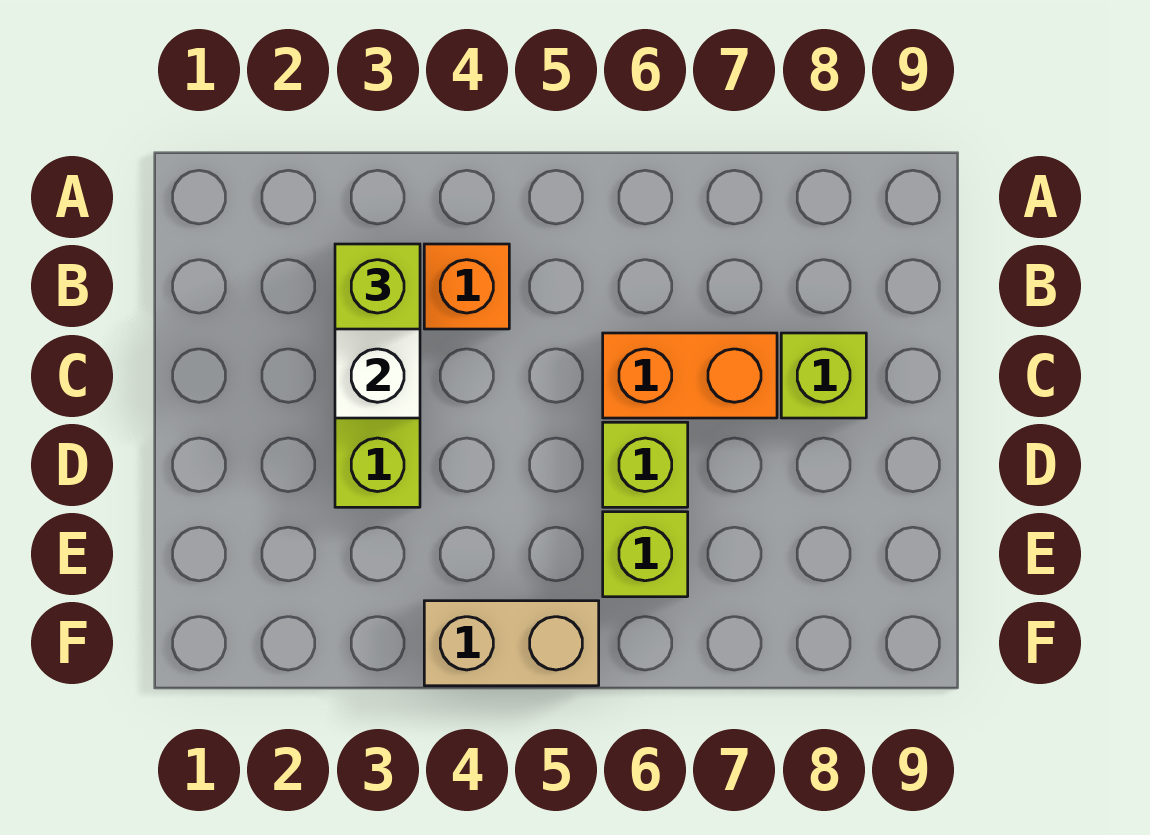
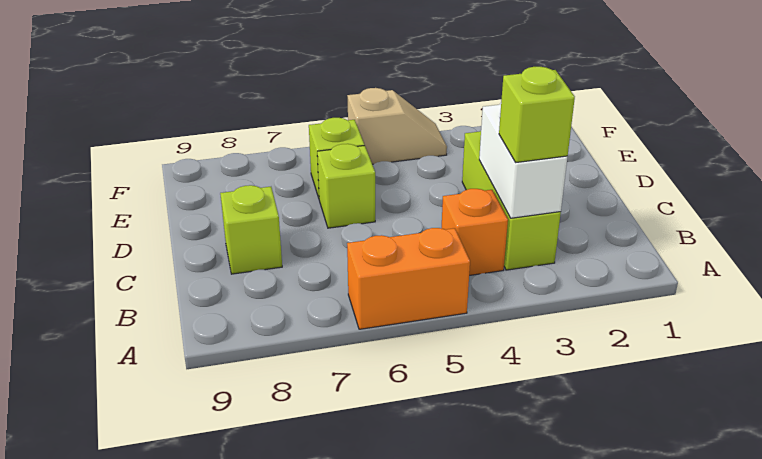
orange 1x2 brick [603,333,777,418] -> orange 1x2 brick moved to [347,228,470,329]
tan 1x2 brick [424,601,599,686] -> tan 1x2 slope [347,88,447,164]

